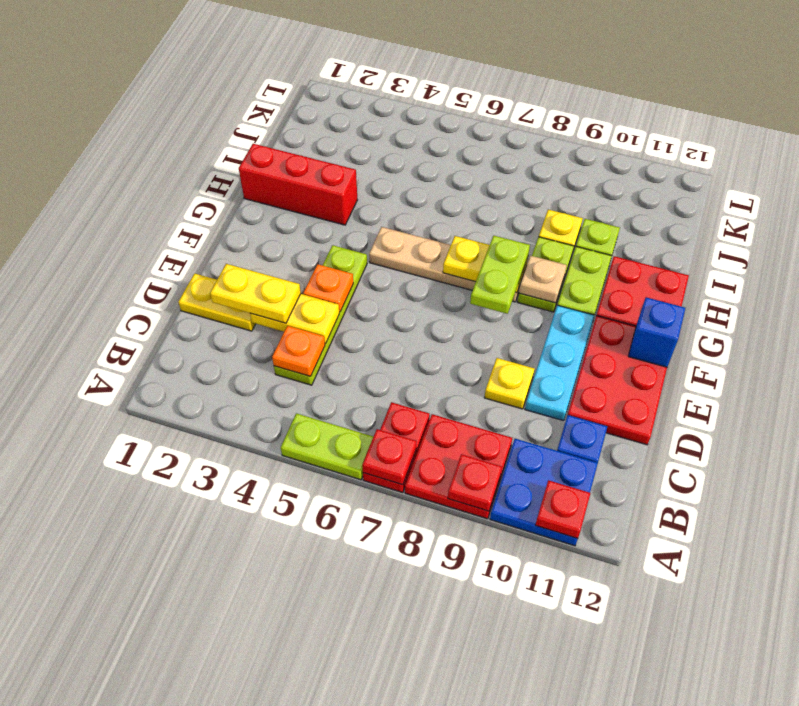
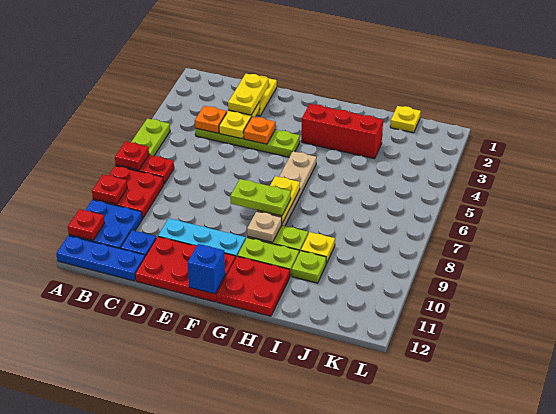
none -> blue 1x3 plate [56,236,145,281]
yellow 1x1 plate [484,358,535,409] -> yellow 1x1 plate moved to [390,106,421,133]
red 1x3 brick [239,144,357,225] -> red 1x3 brick turned to [301,104,383,159]

